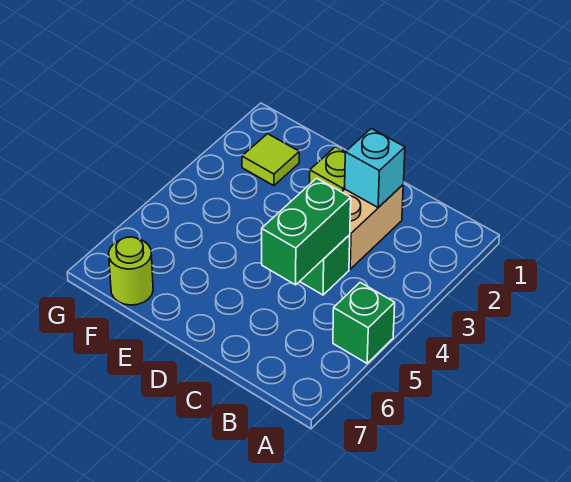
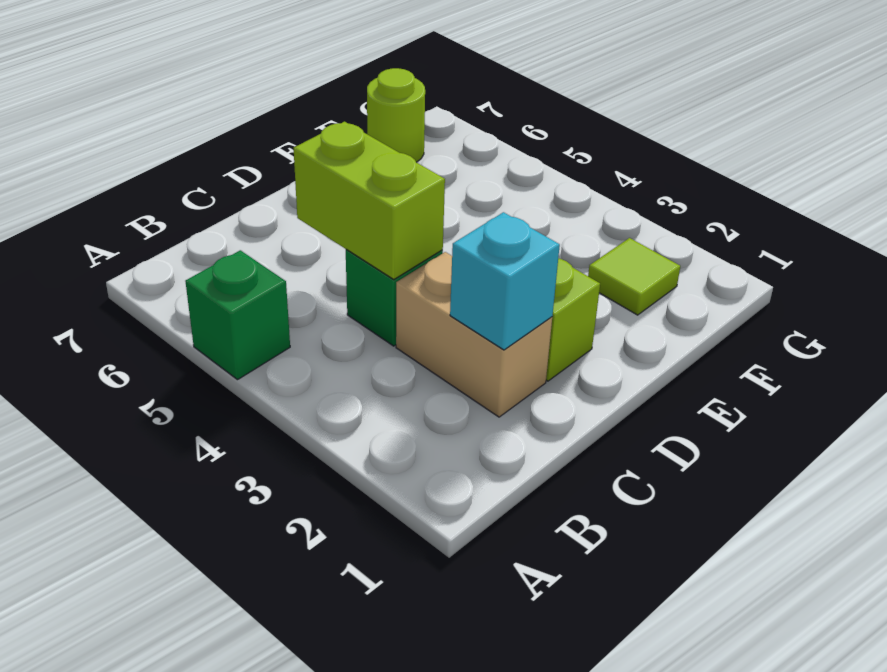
green 1x2 brick [262,178,351,285] -> lime 1x2 brick [294,122,445,280]

